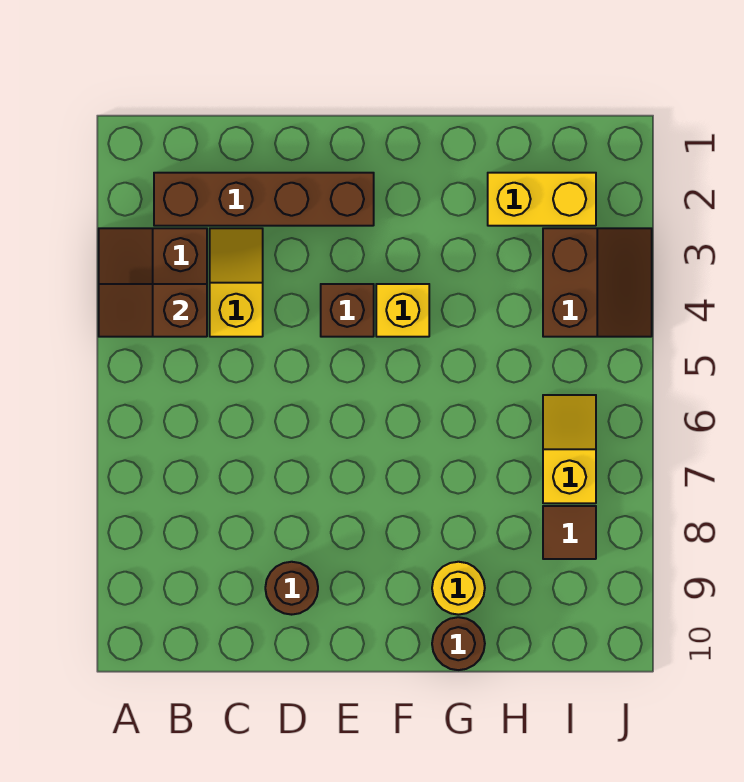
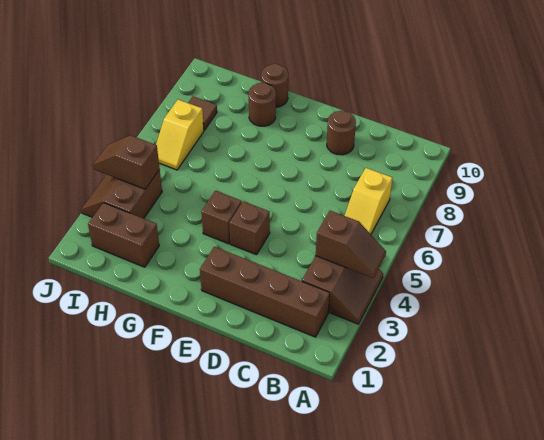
yellow 1x2 slope [210,228,263,337] -> yellow 1x2 slope moved to [345,168,392,234]
yellow 1x1 brick [376,284,429,337] -> brown 1x1 brick [201,191,242,244]
yellow 1x1 round brick [432,562,485,615] -> brown 1x1 round brick [249,83,276,126]
yellow 1x2 brick [488,173,596,226] -> brown 1x2 brick [88,203,159,267]
none -> brown 1x2 slope [93,135,160,189]

